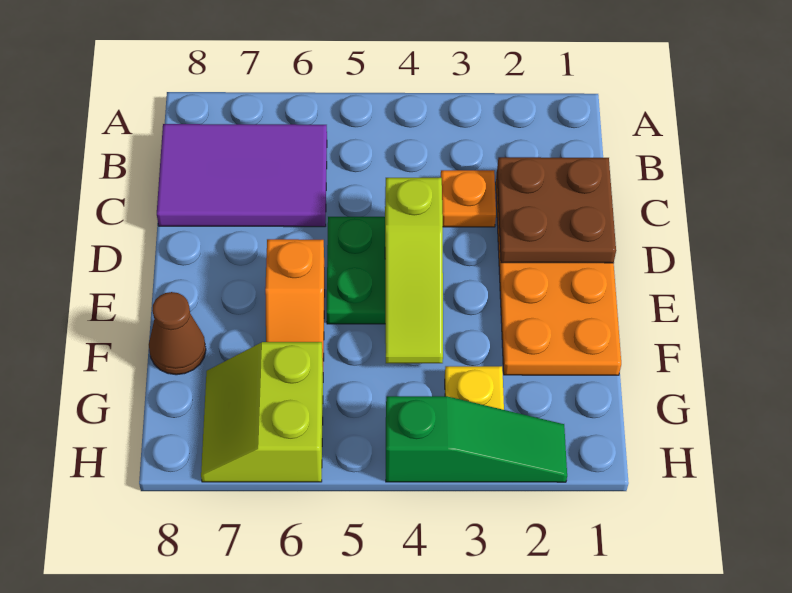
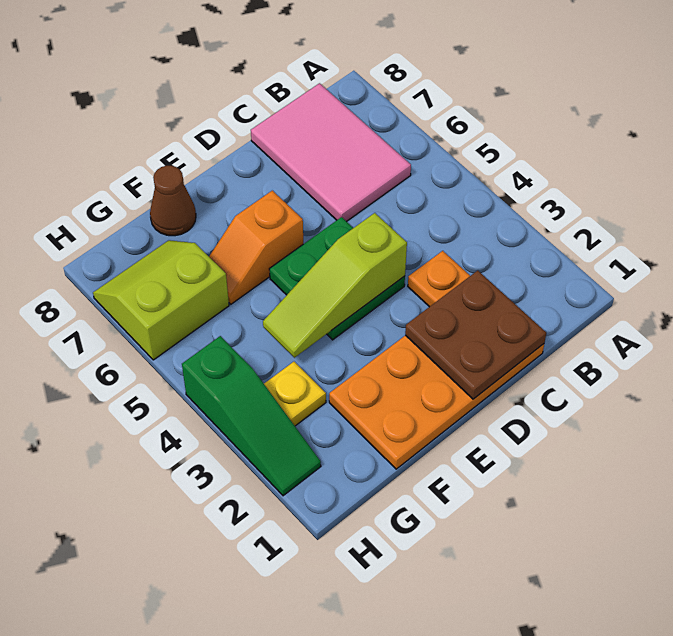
purple 2x3 tile [157,124,327,227] -> pink 2x3 tile [251,83,411,222]

